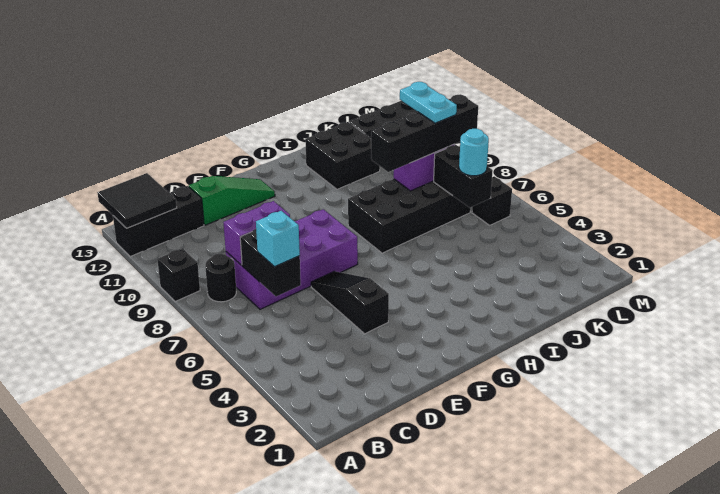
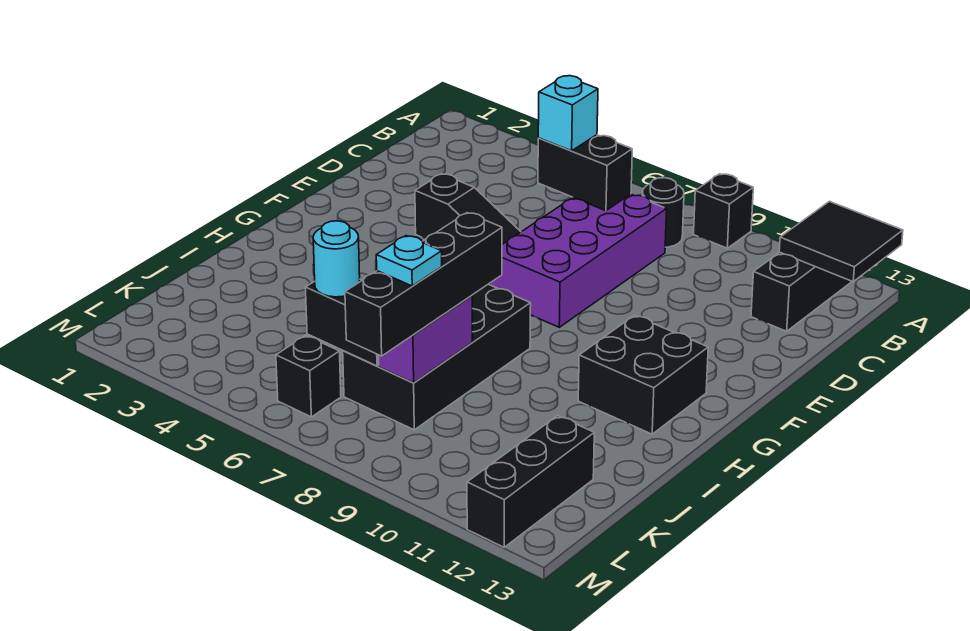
purple 1x2 brick [223,201,290,265] -> none
green 1x3 slope [189,176,275,225] -> none
black 2x2 brick [305,122,380,189] -> black 2x2 brick moved to [578,316,708,434]
cyan 1x2 plate [400,82,457,123] -> cyan 1x1 plate [376,236,442,286]

